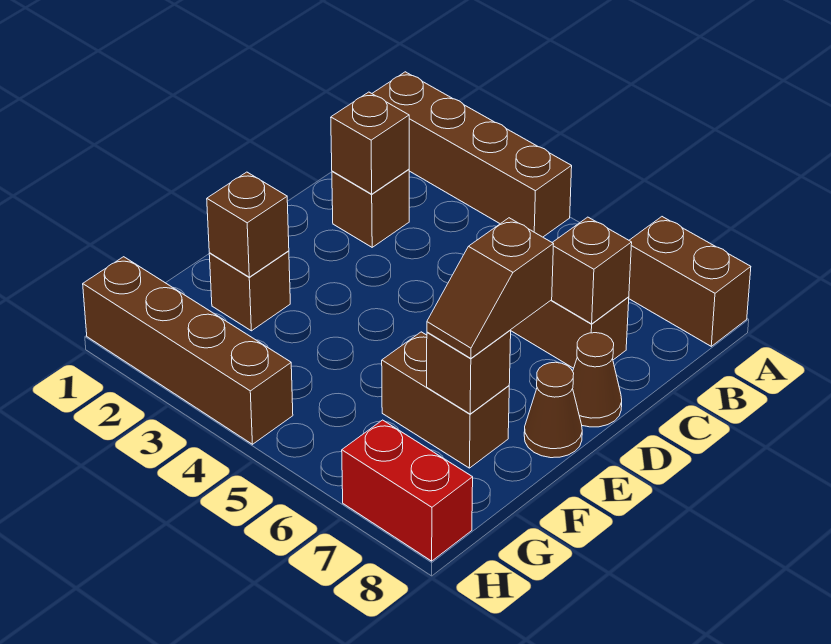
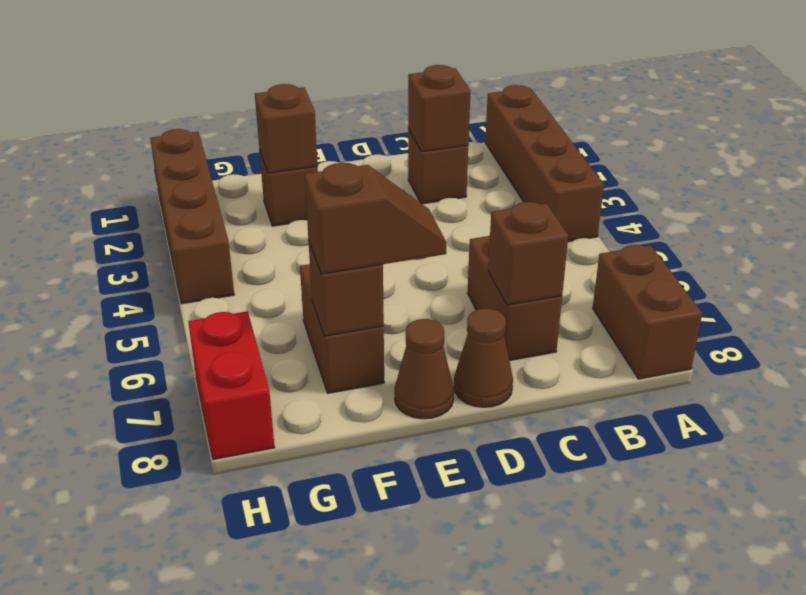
brown 1x2 slope [427,218,554,358] -> brown 1x2 slope turned to [305,163,446,274]

